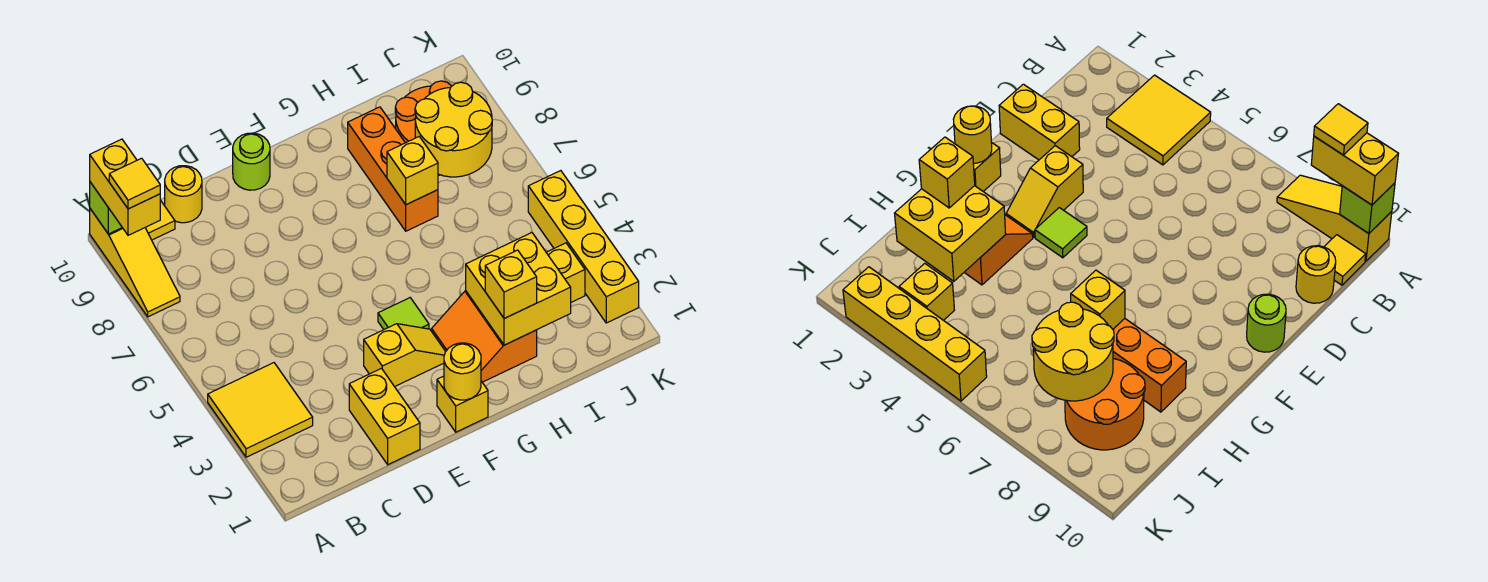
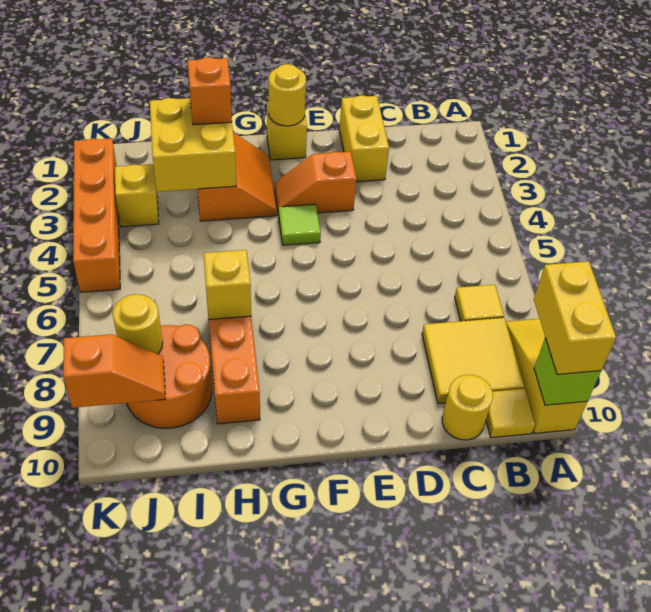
yellow 2x2 tile [208,363,313,457] -> yellow 2x2 tile moved to [422,318,524,404]
yellow 1x1 tile [109,158,160,209] -> yellow 1x1 tile moved to [455,285,504,321]
yellow 1x2 slope [364,324,446,387] -> orange 1x2 slope [275,151,356,215]
lime 1x1 round brick [233,133,270,190] -> none
yellow 1x1 brick [485,250,537,319] -> orange 1x1 brick [188,57,232,125]
yellow 2x2 round brick [415,82,492,177] -> yellow 1x1 round brick [113,294,163,354]
none -> orange 1x2 slope [63,334,165,408]
yellow 1x4 brick [528,171,639,323] -> orange 1x4 brick [73,139,120,292]

